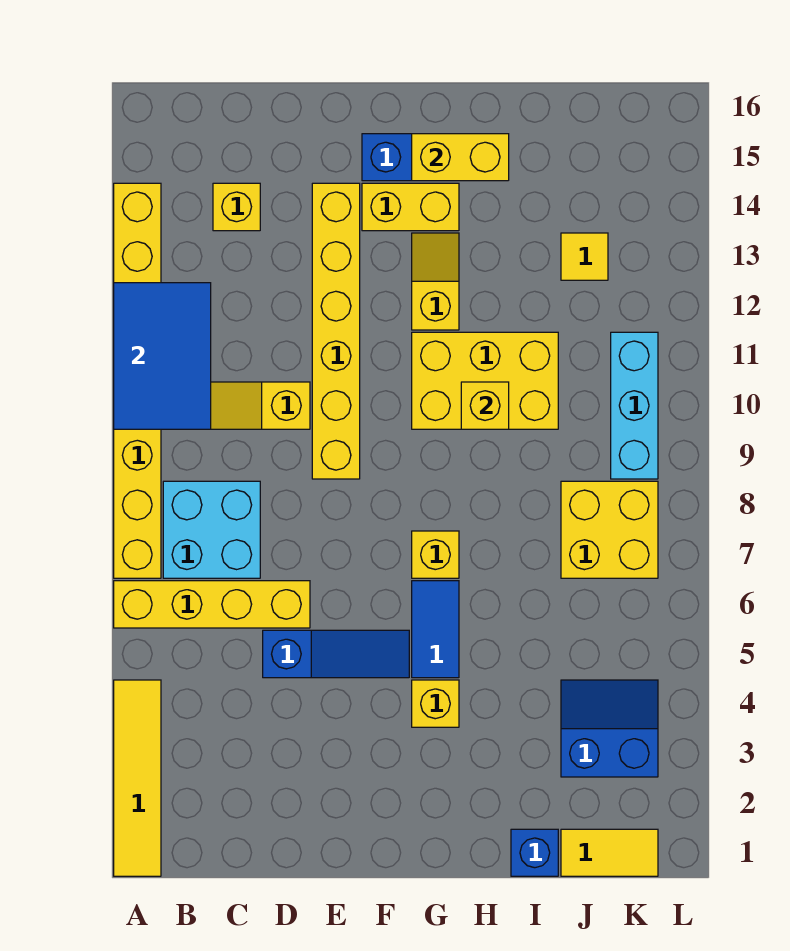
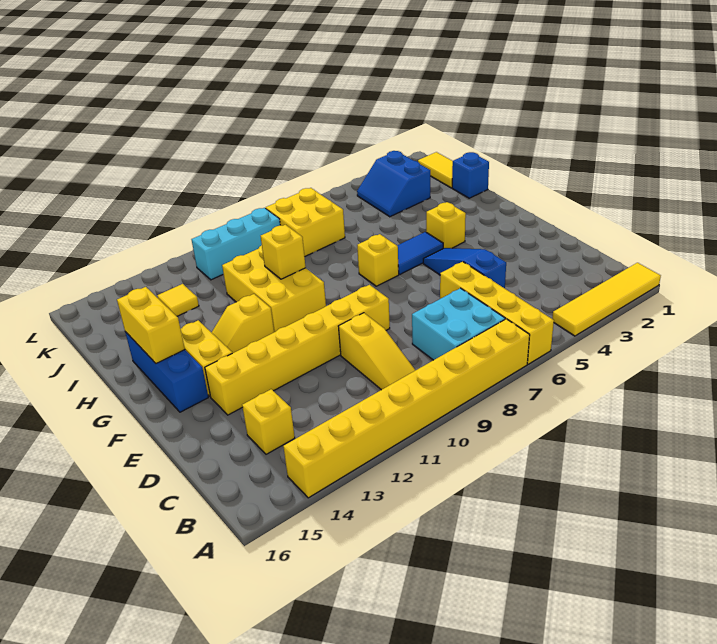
blue 2x3 tile [114,283,211,429] -> none

